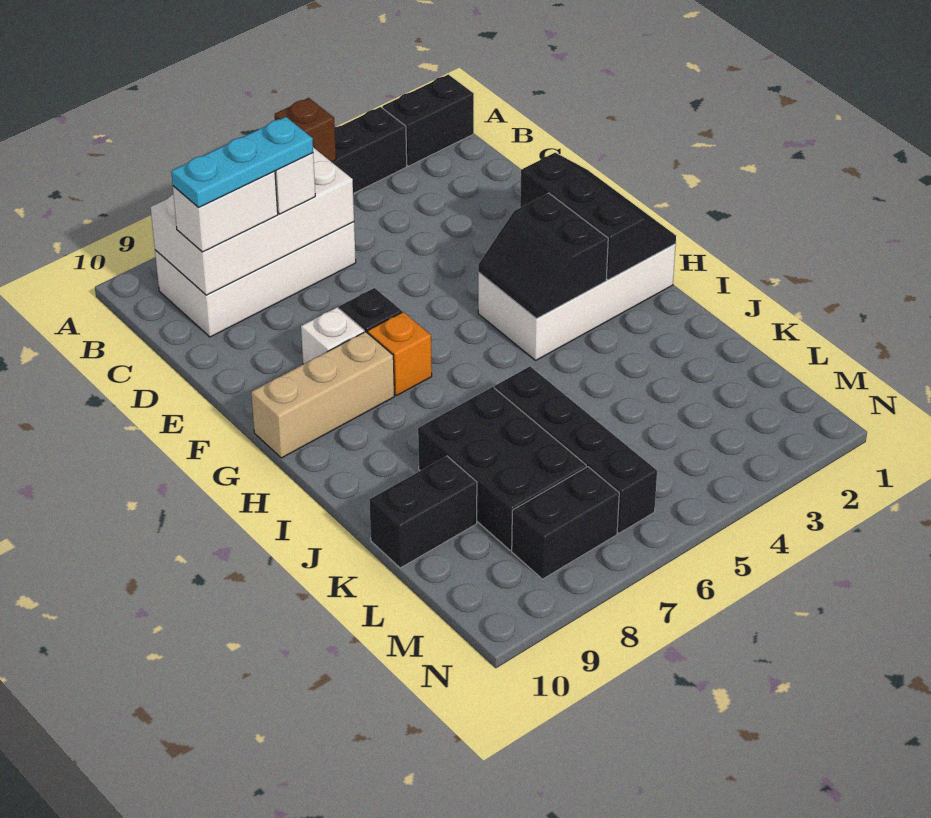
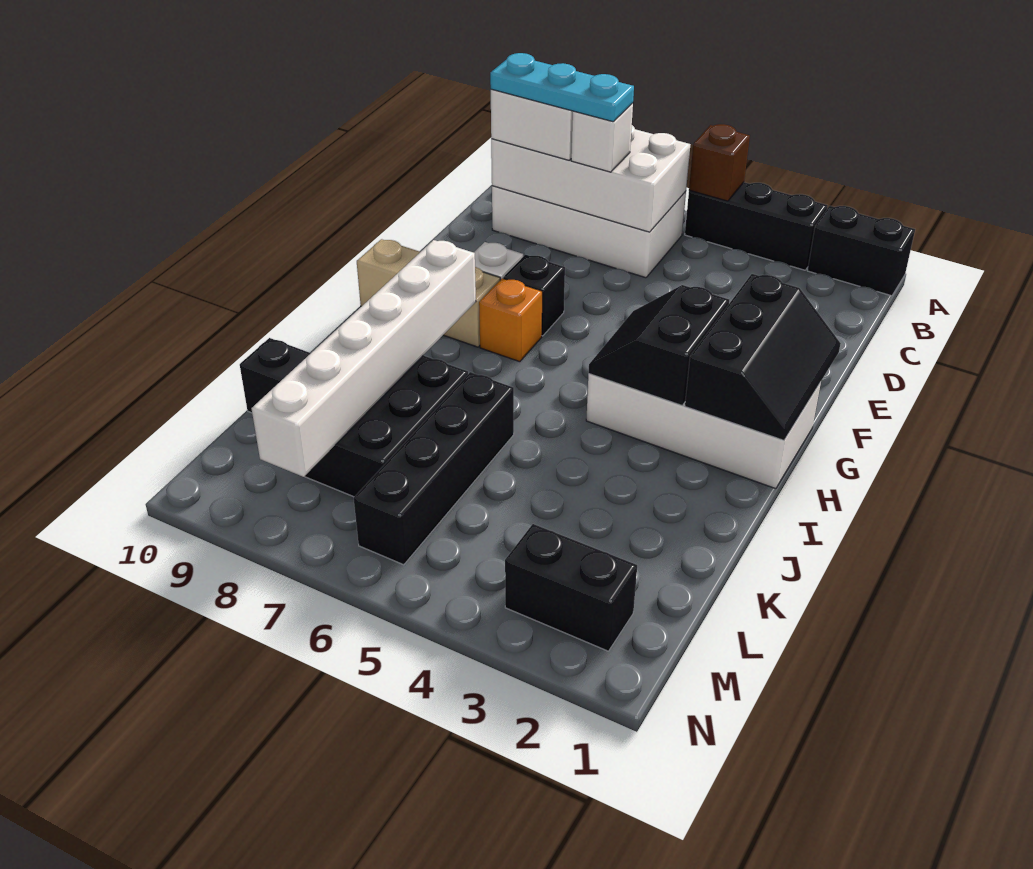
none -> white 1x6 brick [252,240,476,477]
black 1x2 brick [512,467,619,579] -> black 1x2 brick moved to [505,524,637,651]

